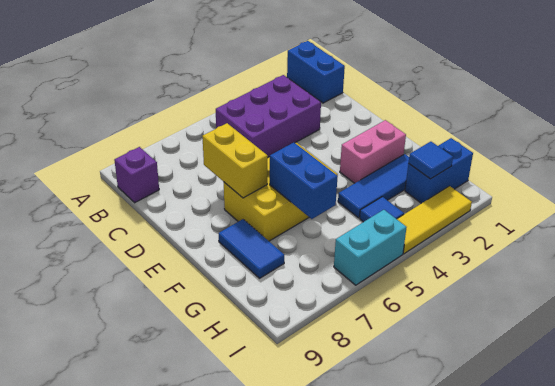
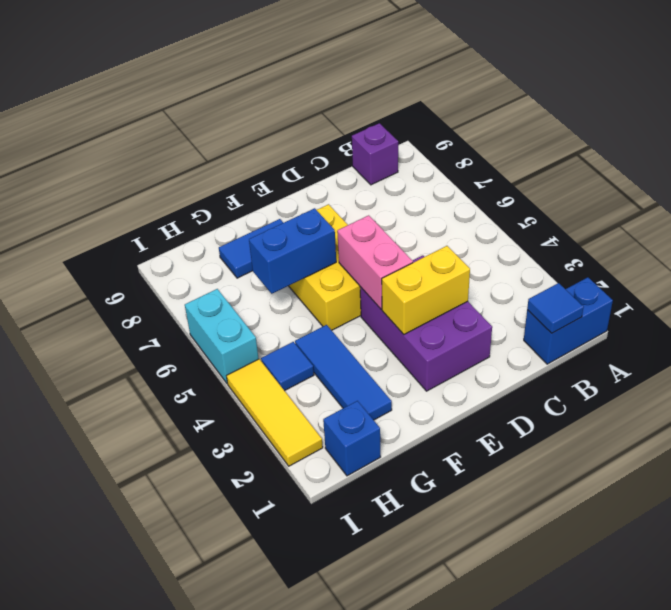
purple 2x3 brick [216,75,321,157] -> purple 2x3 brick moved to [360,255,492,391]
yellow 1x2 brick [202,123,268,198] -> yellow 1x2 brick moved to [382,246,470,334]
pink 1x2 brick [340,120,406,183] -> pink 1x2 brick moved to [337,215,413,309]
blue 1x2 brick [405,138,473,203] -> blue 1x1 brick [323,401,381,476]
blue 1x1 tile [409,142,453,179] -> blue 1x1 tile moved to [527,283,583,333]

